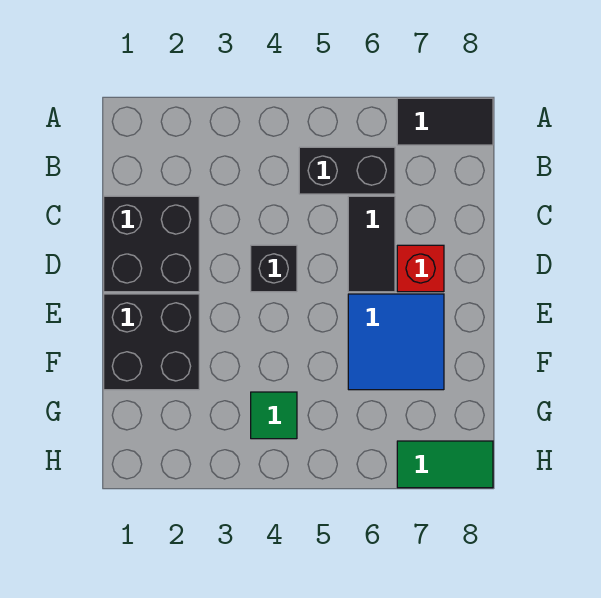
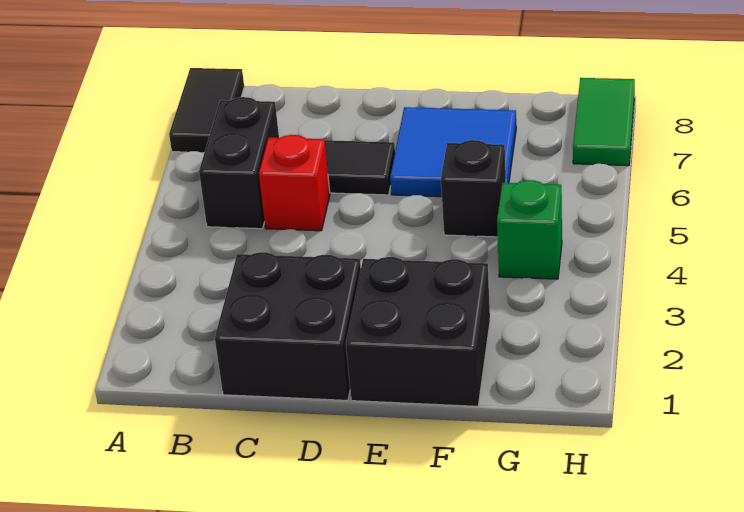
black 1x1 brick [251,245,297,292] -> black 1x1 brick moved to [441,140,506,237]
red 1x1 brick [397,245,444,292] -> red 1x1 brick moved to [259,135,330,231]
green 1x1 tile [251,392,297,439] -> green 1x1 brick [497,180,562,279]

